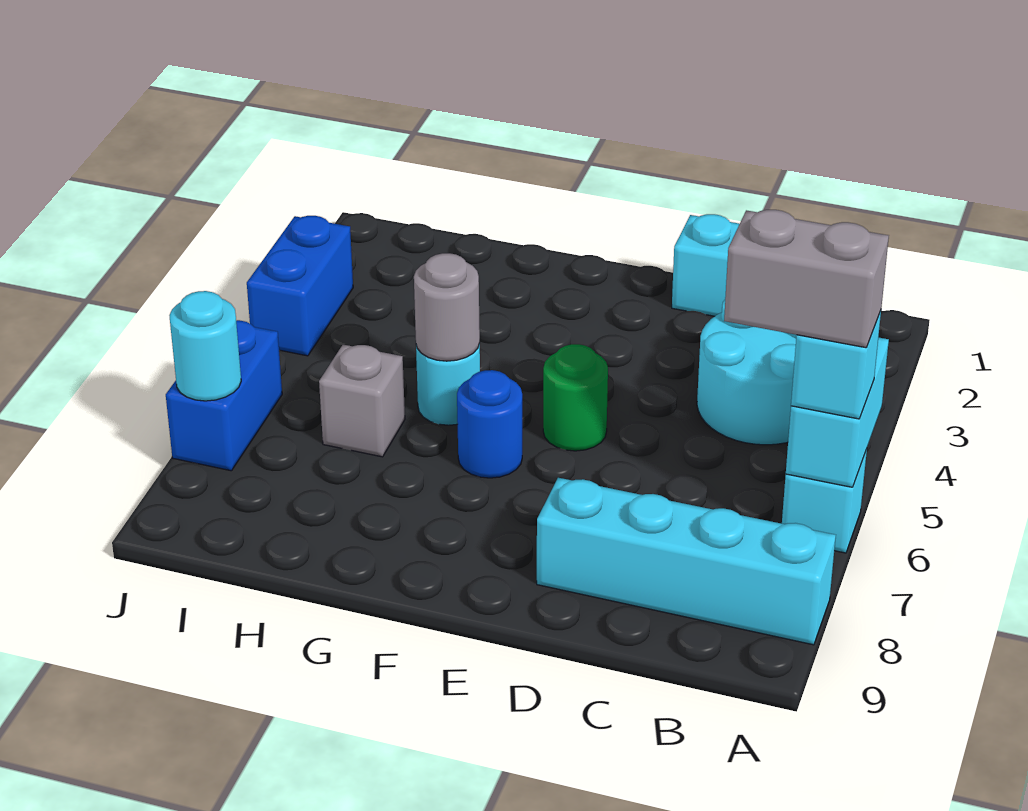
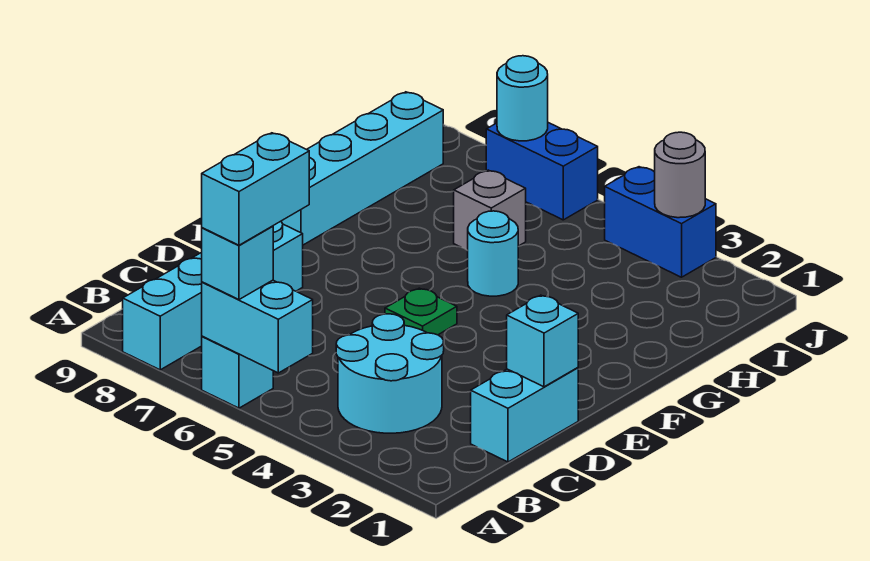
grey 1x2 brick [724,210,889,348] -> cyan 1x2 brick [202,133,309,245]
none -> cyan 1x1 brick [507,295,578,387]
green 1x1 round brick [543,344,608,451] -> green 1x1 plate [385,288,457,335]
blue 1x1 round brick [457,370,522,478] -> none
none -> cyan 1x4 brick [281,92,443,245]
grey 1x1 round brick [414,253,480,361] -> grey 1x1 round brick moved to [655,132,705,218]

